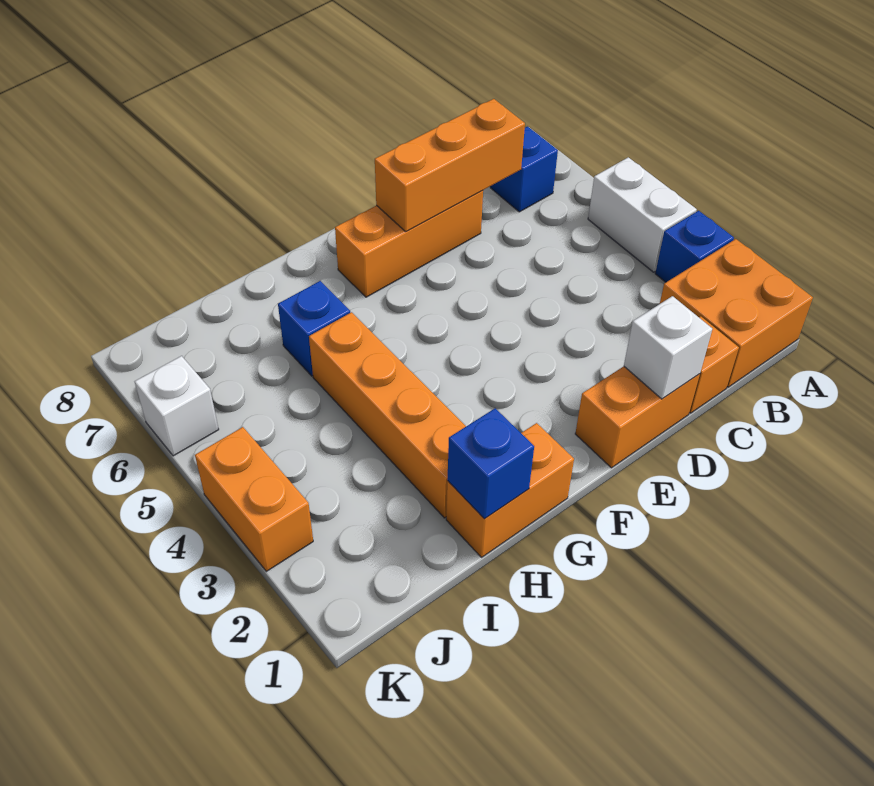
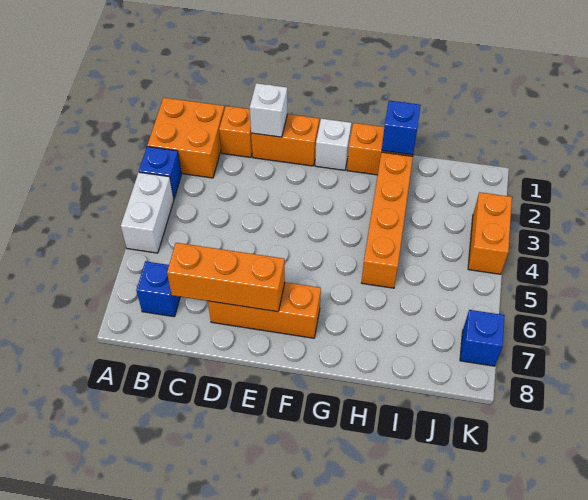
blue 1x1 brick [278,281,350,376] -> blue 1x1 brick moved to [460,310,505,366]
white 1x1 brick [135,356,219,456] -> white 1x1 brick moved to [315,119,351,170]

